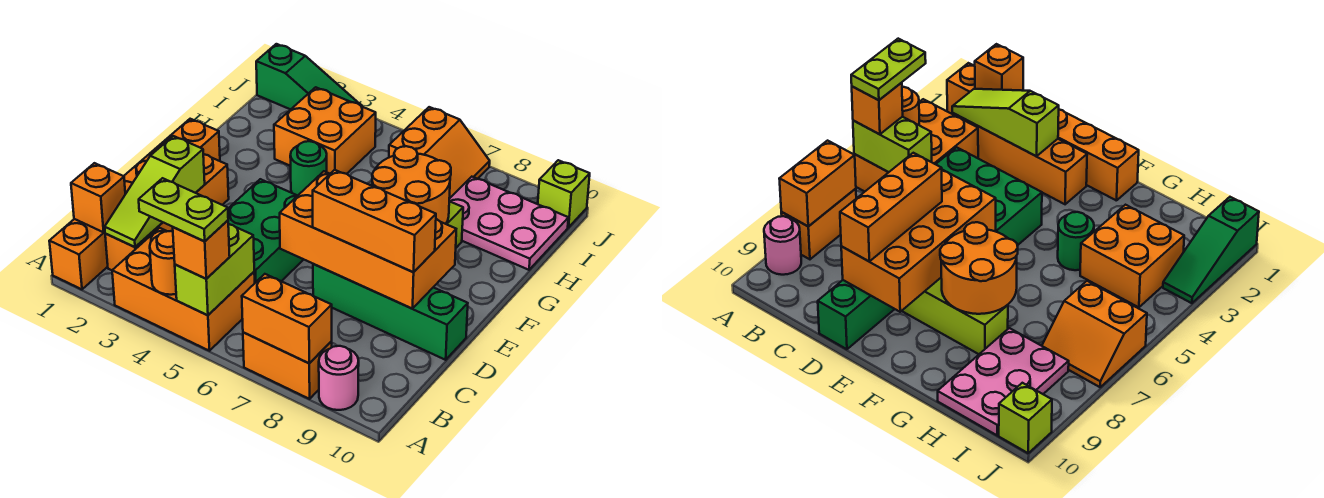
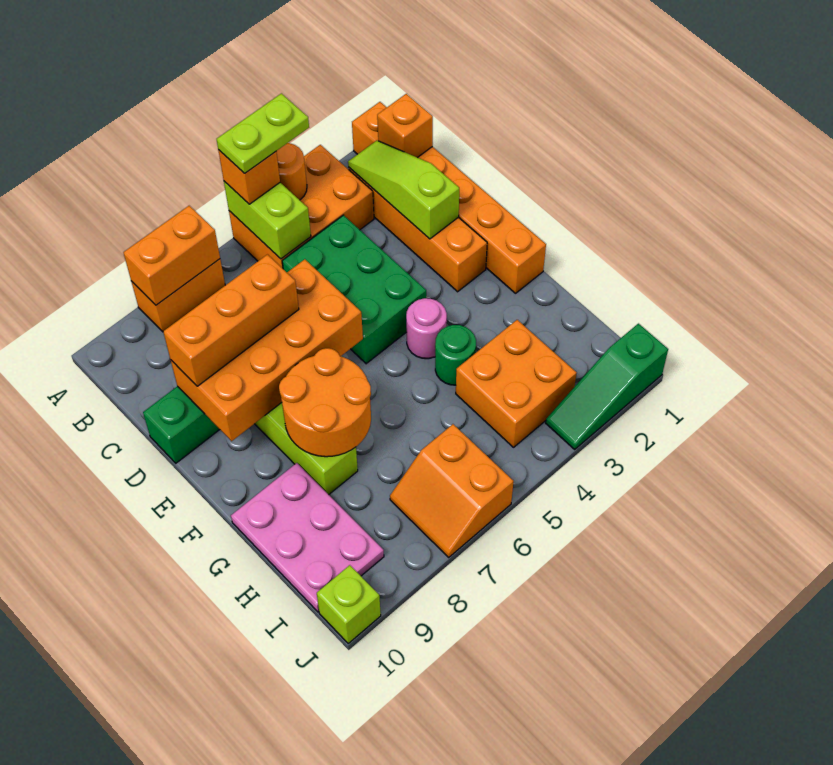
pink 1x1 round brick [319,346,359,410] -> pink 1x1 round brick moved to [406,298,447,359]
pink 2x3 plate [449,177,568,270] -> pink 2x3 plate turned to [231,463,384,612]

